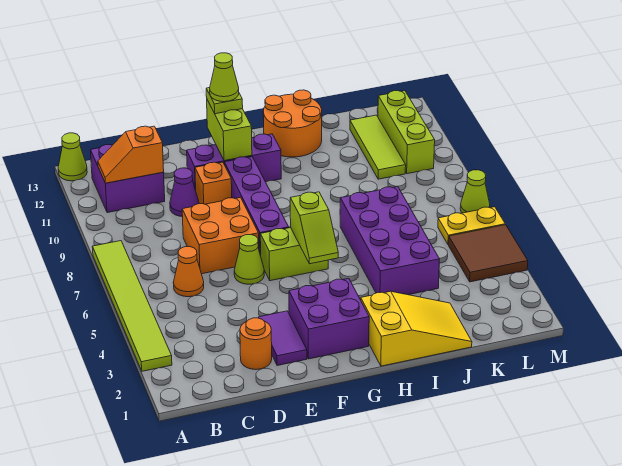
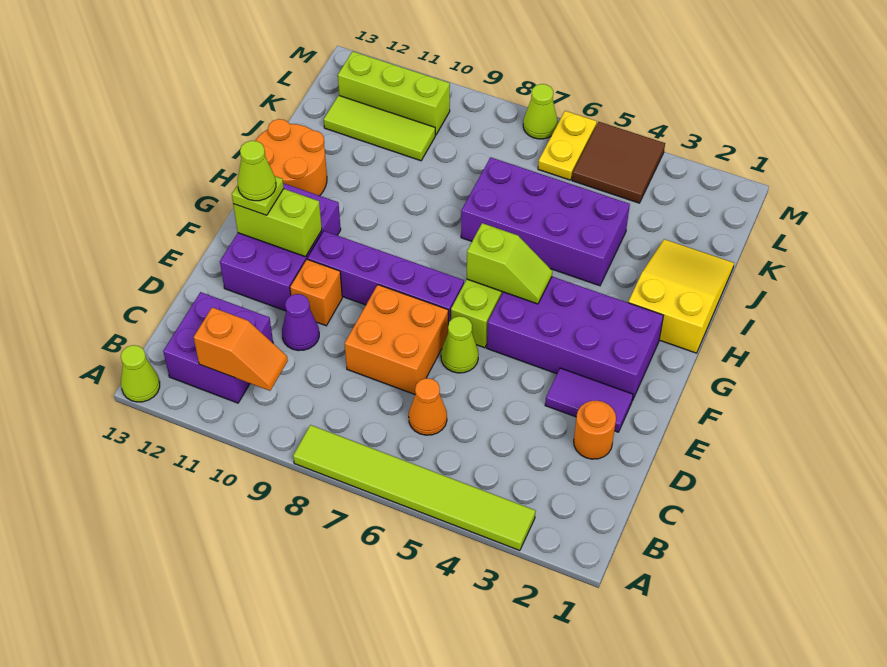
orange 1x2 slope [98,126,164,183] -> orange 1x2 slope turned to [194,307,288,391]
purple 1x3 brick [187,134,281,190] -> purple 2x3 brick [220,183,341,311]
purple 2x2 brick [289,278,369,359] -> purple 2x4 brick [487,277,664,401]

